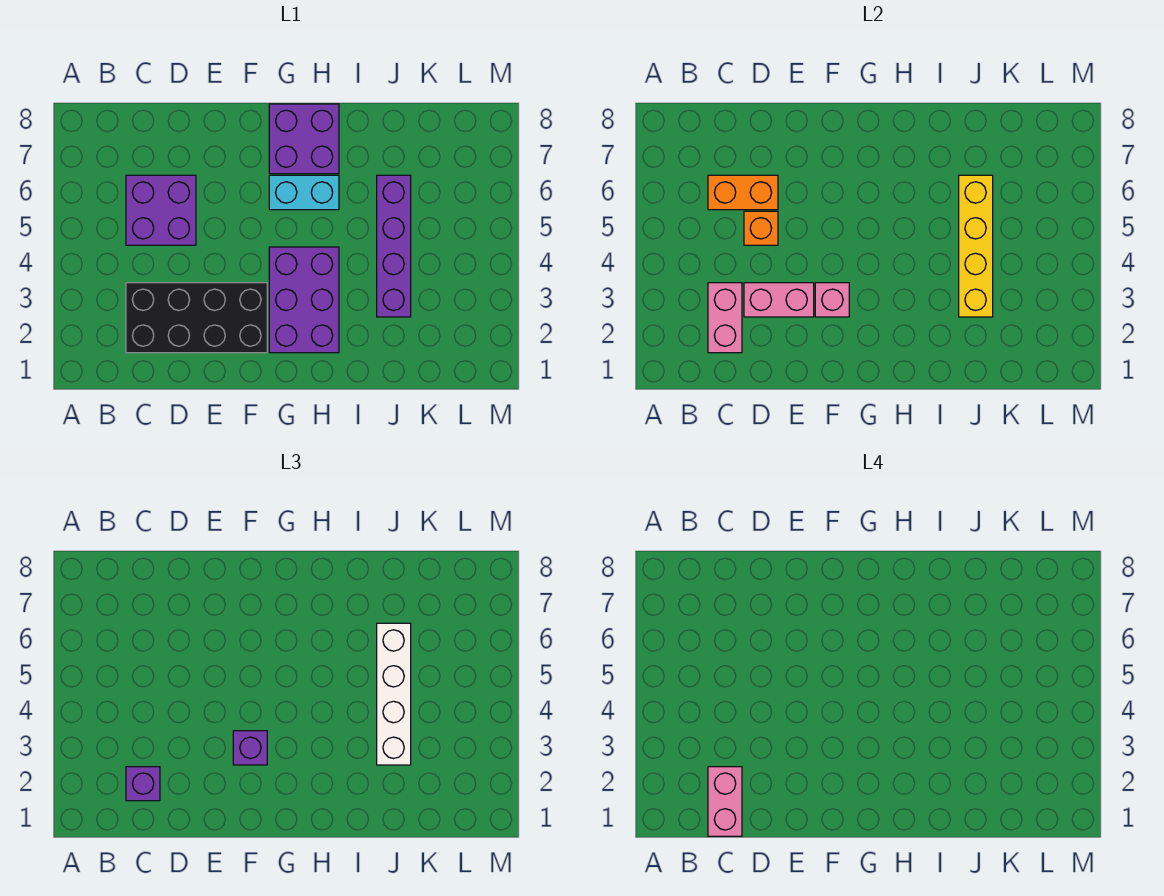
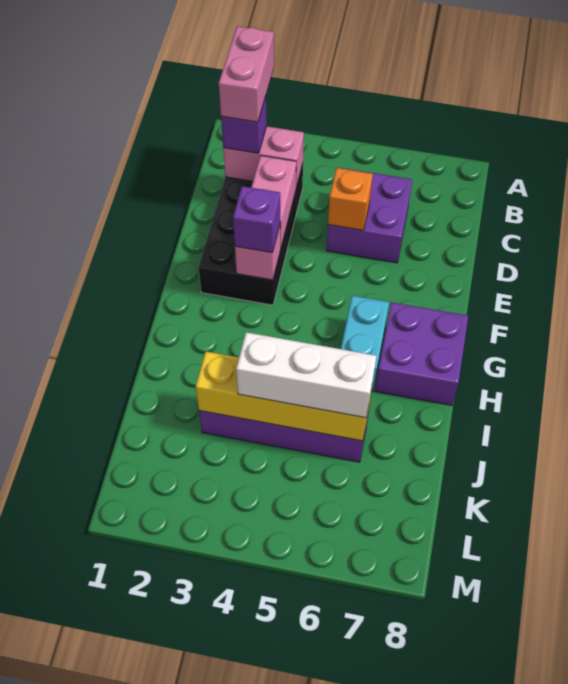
pink 1x2 brick [708,767,742,836] -> pink 1x2 brick turned to [219,26,274,122]
orange 1x2 brick [708,175,778,210] -> none
purple 2x3 brick [269,247,339,353] -> none
white 1x4 brick [377,623,411,765] -> white 1x3 brick [236,332,376,418]

